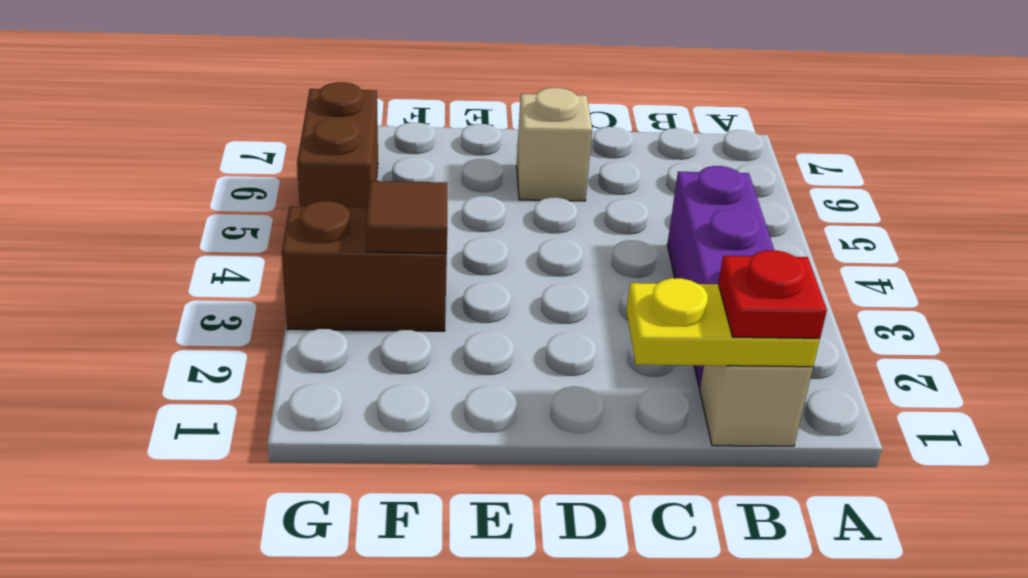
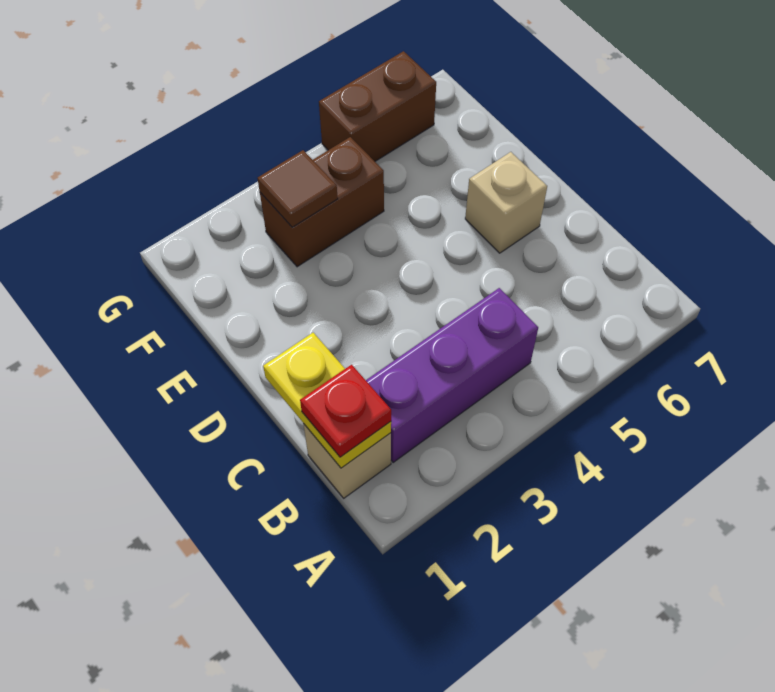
brown 1x2 brick [282,201,447,331] -> brown 1x2 brick turned to [260,137,384,267]

